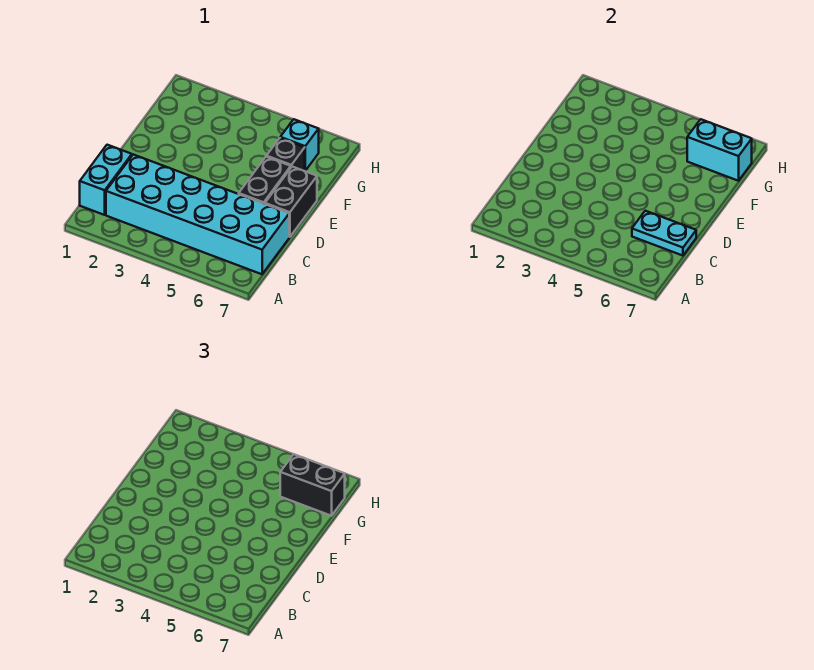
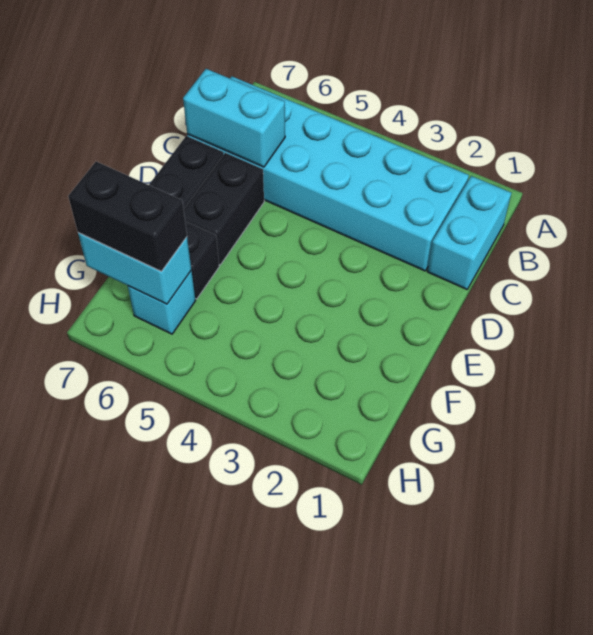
cyan 1x2 plate [632,211,696,256] -> cyan 1x2 brick [183,69,285,167]

